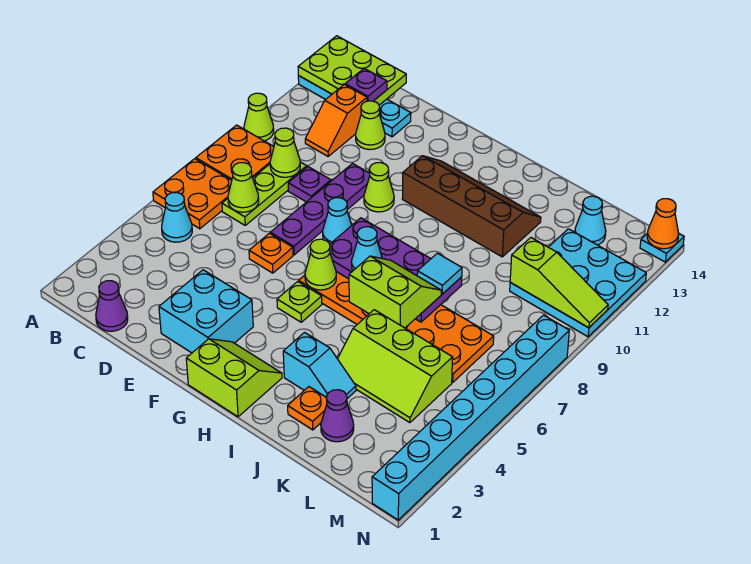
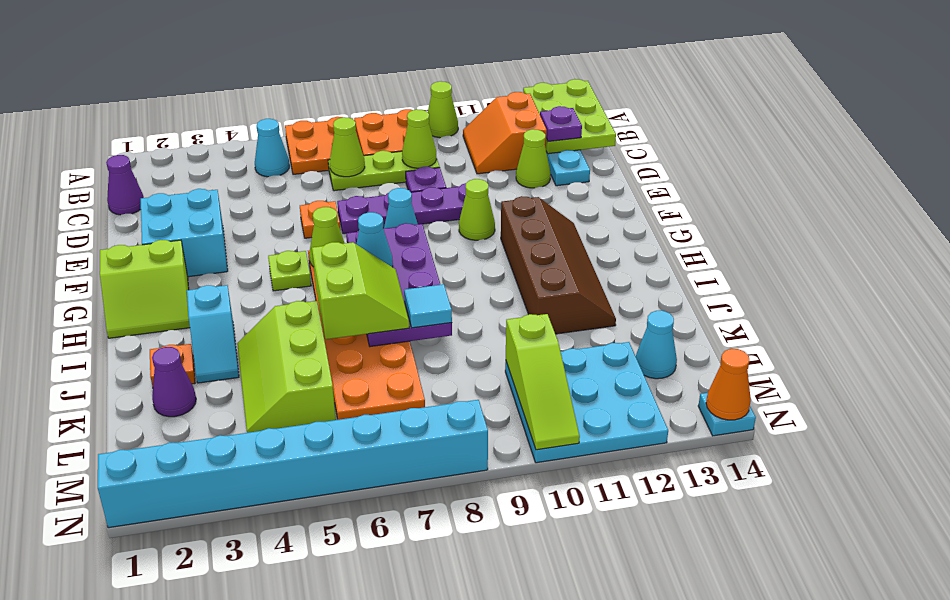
orange 1x2 slope [305,85,367,156] -> orange 2x2 slope [463,92,547,174]
lime 2x2 slope [186,339,282,417] -> lime 2x2 slope turned to [100,240,190,338]

